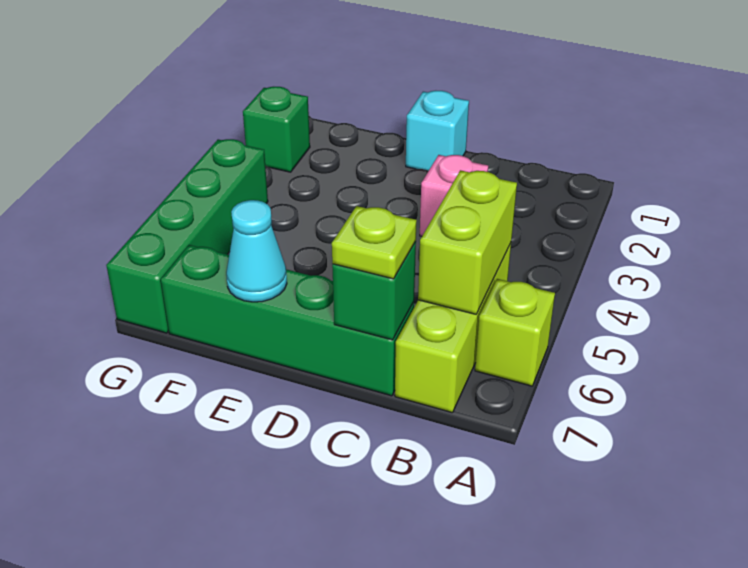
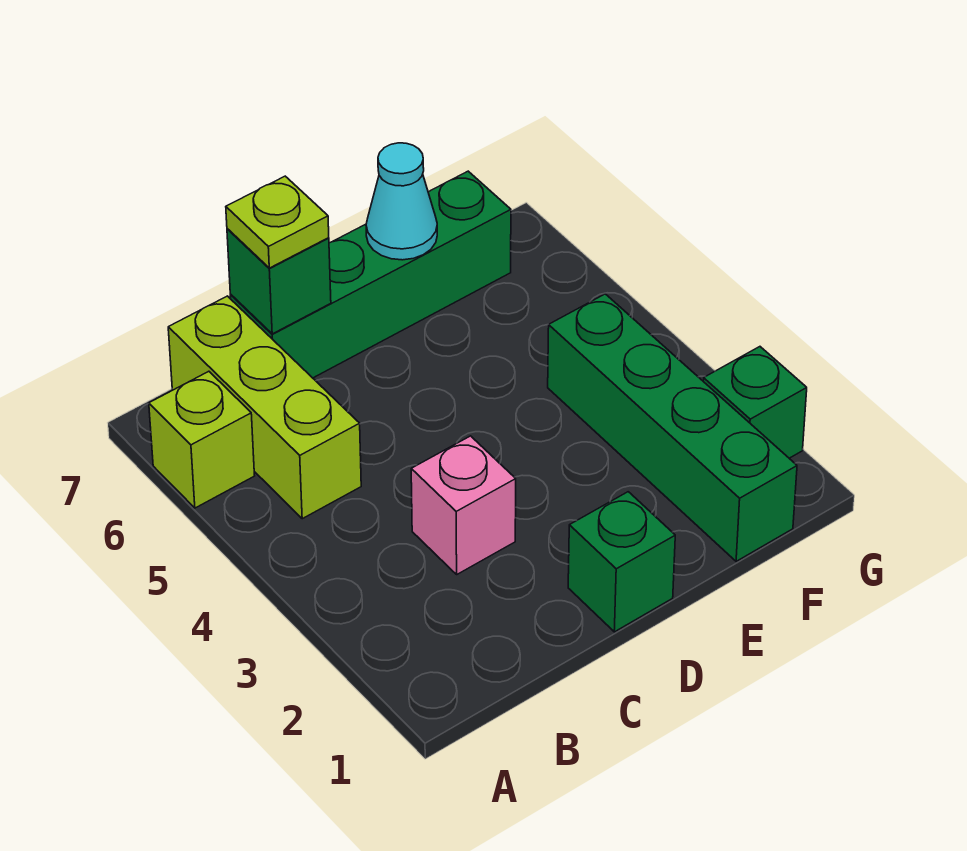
lime 1x2 brick [418,170,517,314] -> none
cyan 1x1 brick [406,91,469,171] -> green 1x1 brick [568,492,675,632]
green 1x4 brick [106,139,268,333] -> green 1x4 brick moved to [548,294,797,561]

